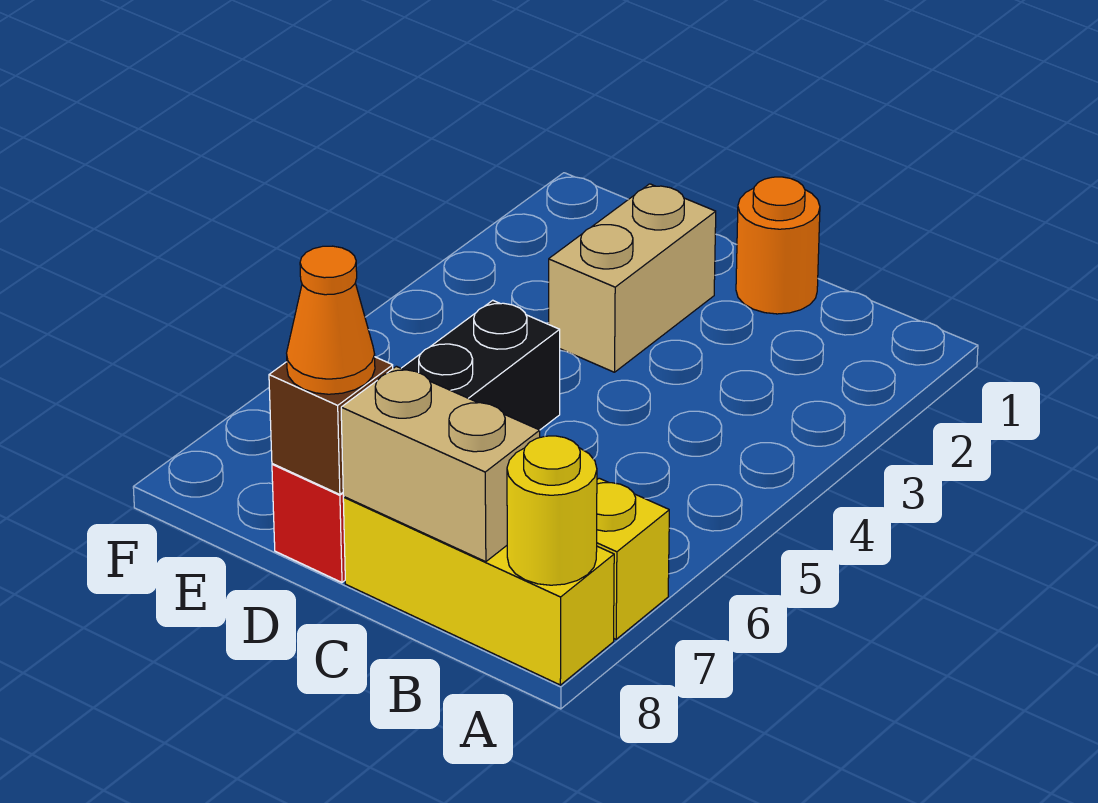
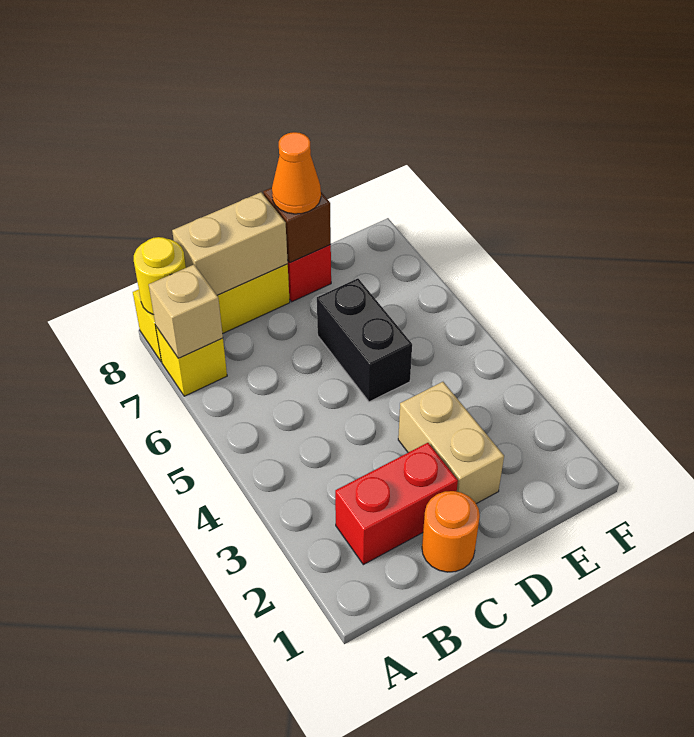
none -> tan 1x1 brick [149,265,223,358]
none -> red 1x2 brick [335,443,458,565]

